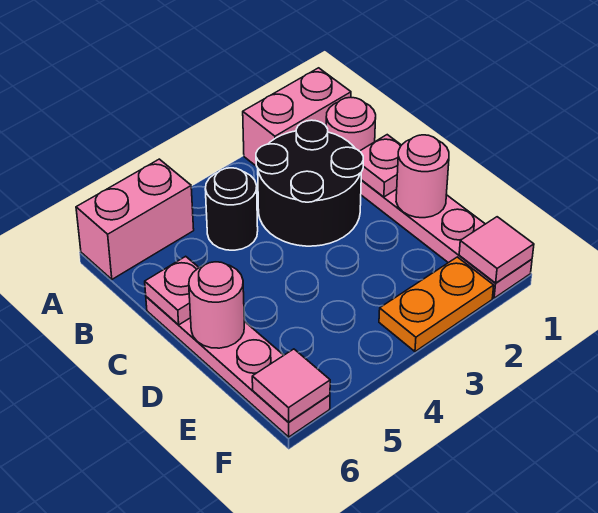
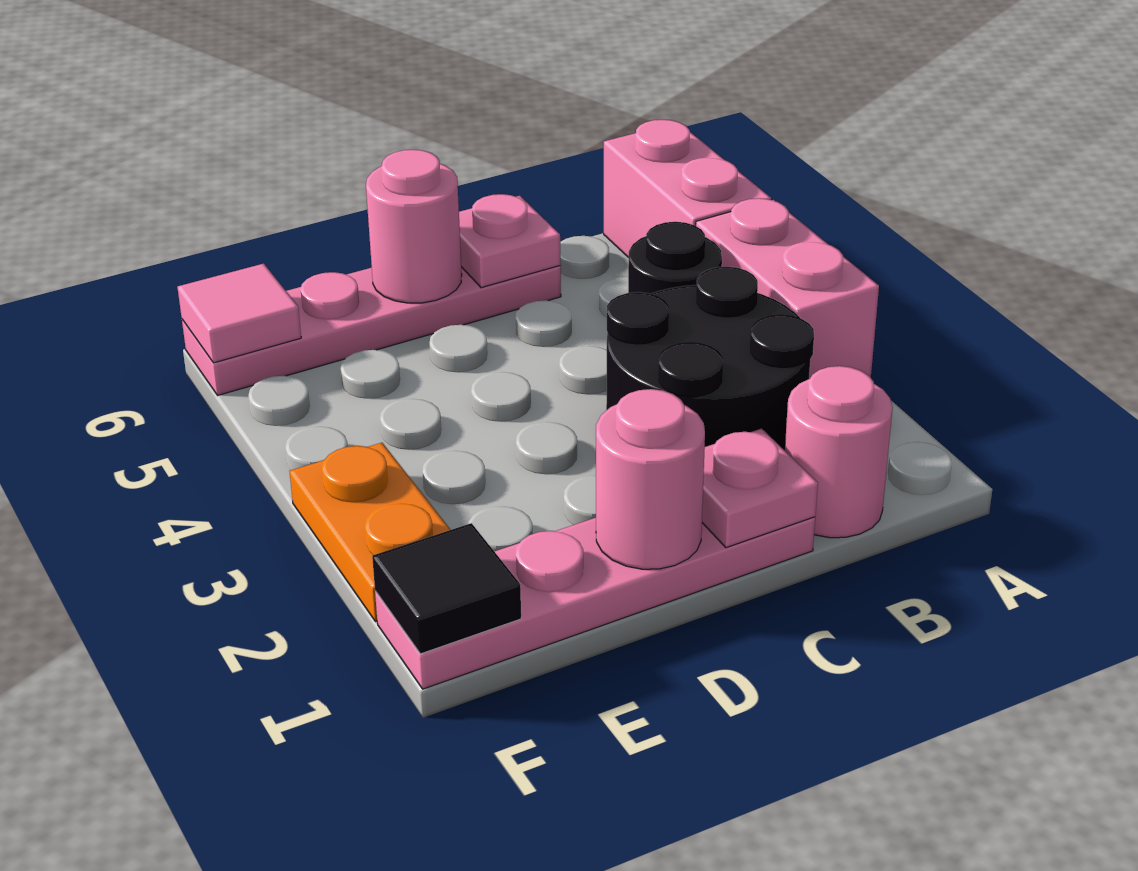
pink 1x2 brick [243,68,351,167] -> pink 1x2 brick moved to [696,198,879,379]
pink 1x1 tile [459,217,534,283] -> black 1x1 tile [372,523,521,654]

